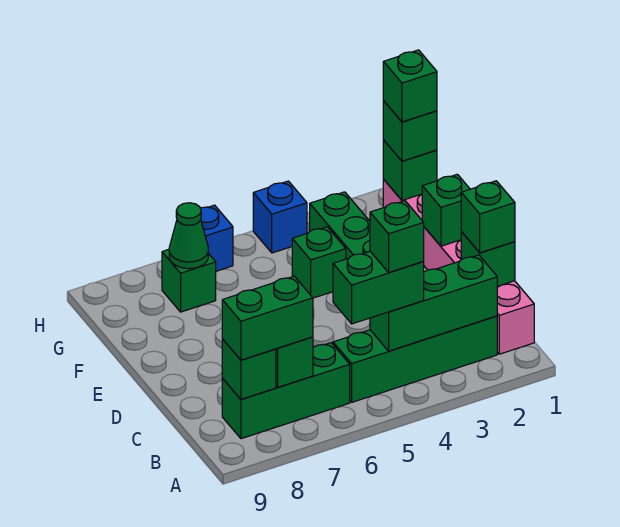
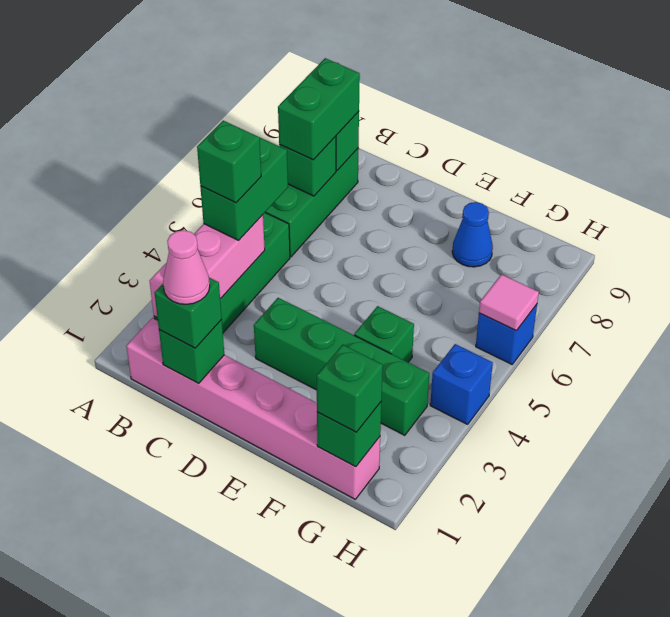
green 1x3 brick [370,255,497,351] -> pink 1x3 brick [150,215,265,317]
none -> pink 1x1 cone [163,230,210,304]
green 1x1 brick [422,174,470,246] -> none
none -> blue 1x1 cone [452,202,493,267]
green 1x1 brick [383,50,437,122] -> none
green 1x1 brick [162,249,216,312] -> none
green 1x1 cone [169,203,208,269] -> none
none -> pink 1x1 tile [479,274,539,331]

